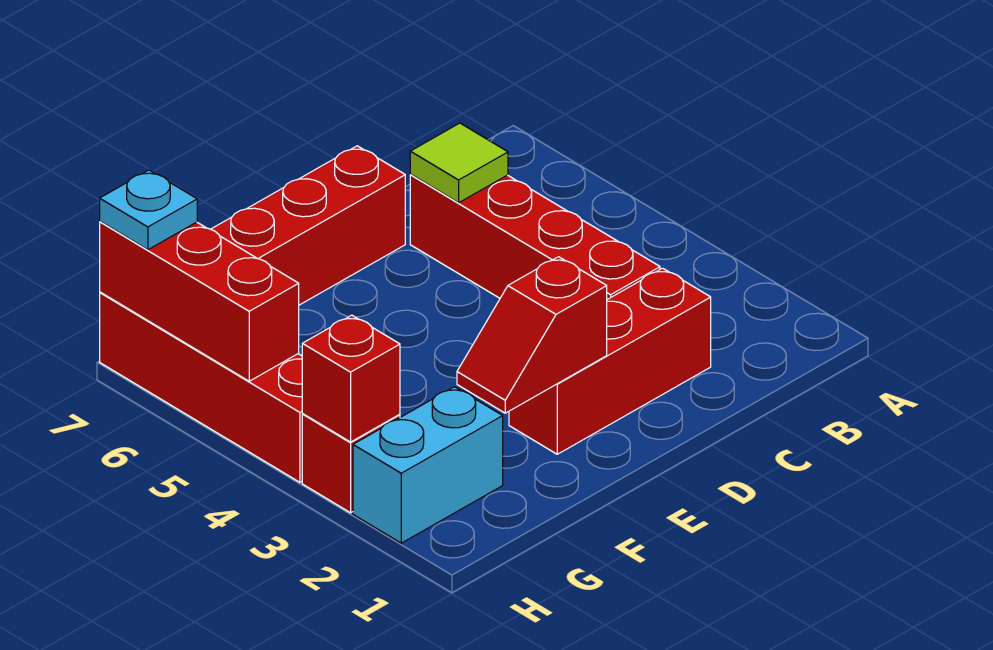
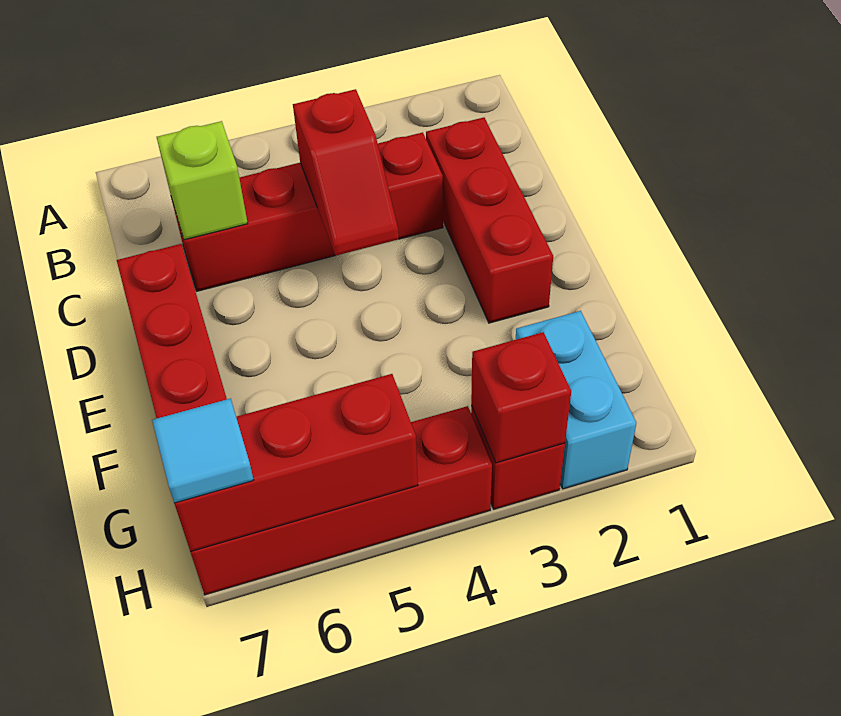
lime 1x1 tile [410,123,508,203] -> lime 1x1 brick [157,121,248,240]
red 1x2 slope [457,257,607,413] -> red 1x2 slope moved to [293,89,399,256]
cyan 1x1 plate [100,170,197,250] -> cyan 1x1 tile [152,399,253,503]

